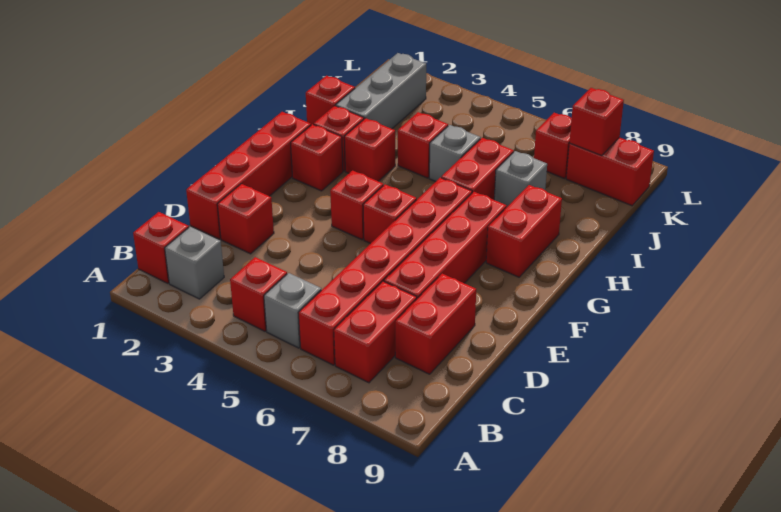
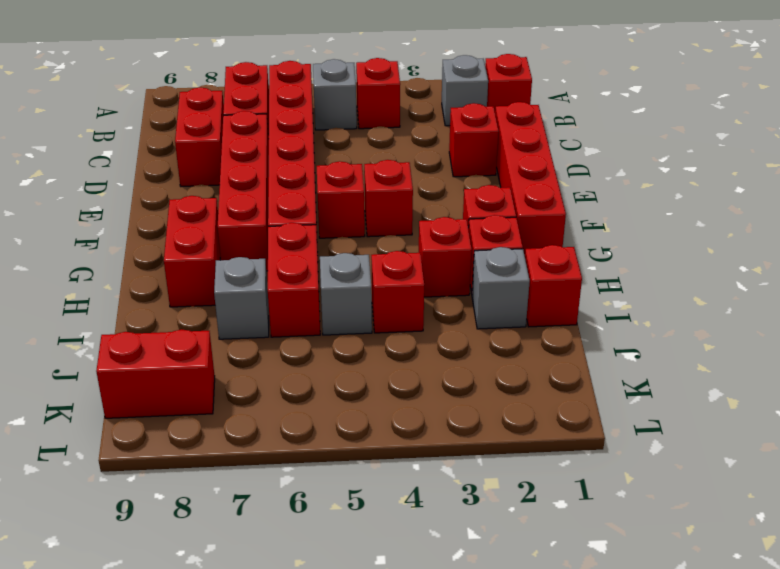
grey 1x3 brick [336,53,426,129] -> grey 1x1 brick [472,247,530,329]
red 1x1 brick [534,113,572,179] -> none
red 1x1 brick [569,88,624,156] -> none

